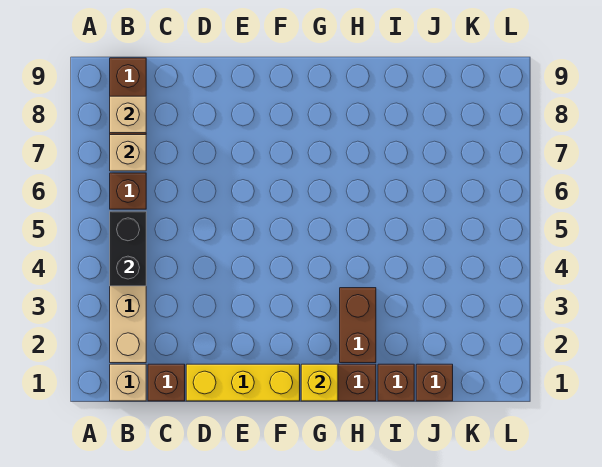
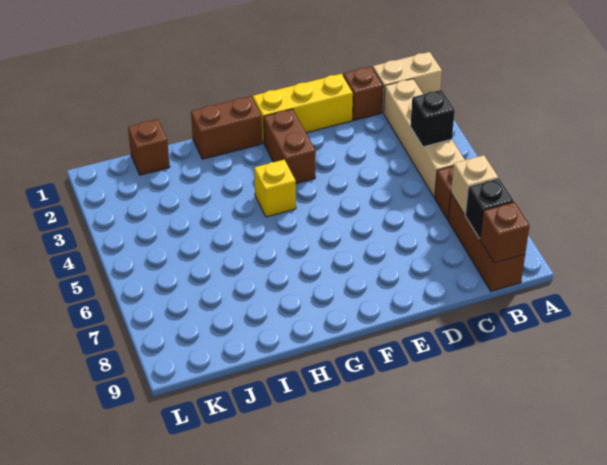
tan 1x1 brick [110,364,146,401] -> tan 1x2 brick [373,52,442,113]
black 1x2 brick [110,211,146,286] -> black 1x1 brick [410,90,455,147]
tan 1x1 brick [110,96,146,133] -> black 1x1 brick [465,178,514,238]
yellow 1x1 brick [301,364,338,401] -> yellow 1x1 brick moved to [254,160,296,217]
brown 1x2 brick [340,288,376,363] -> brown 1x2 brick moved to [264,109,316,184]
brown 1x1 brick [378,364,414,401] -> brown 1x1 brick moved to [480,202,530,263]

